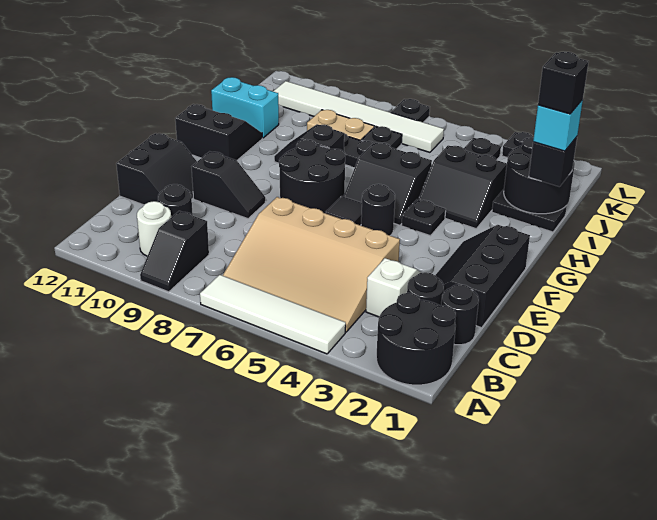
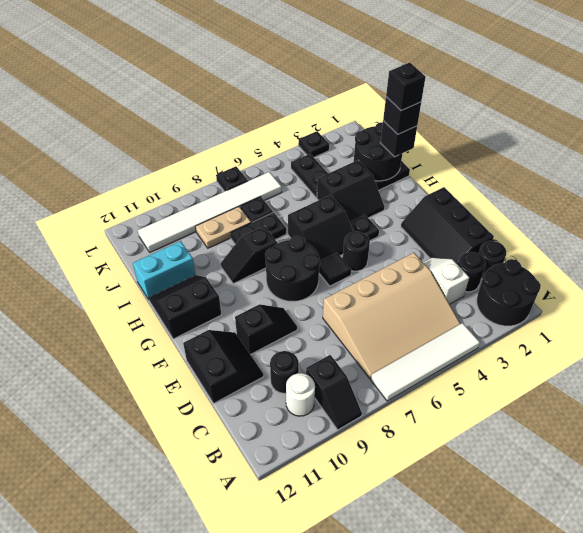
cyan 1x1 brick [533,100,583,151] -> black 1x1 brick [383,97,421,134]

